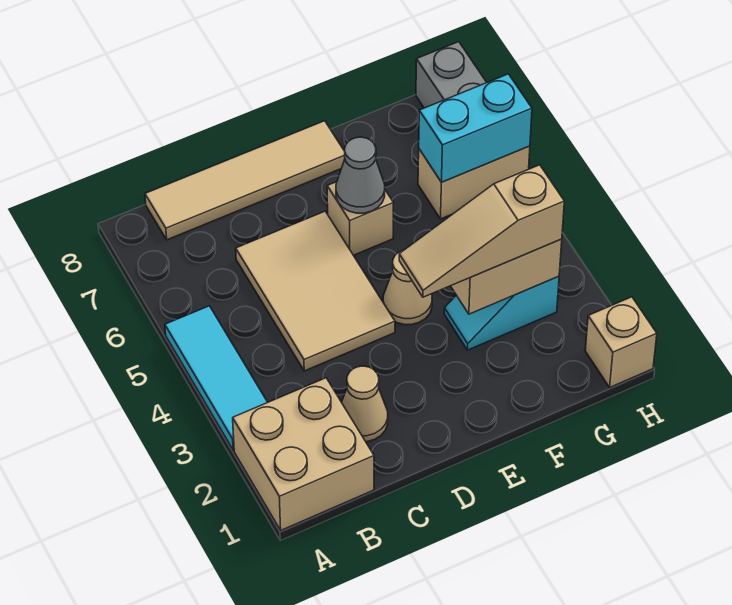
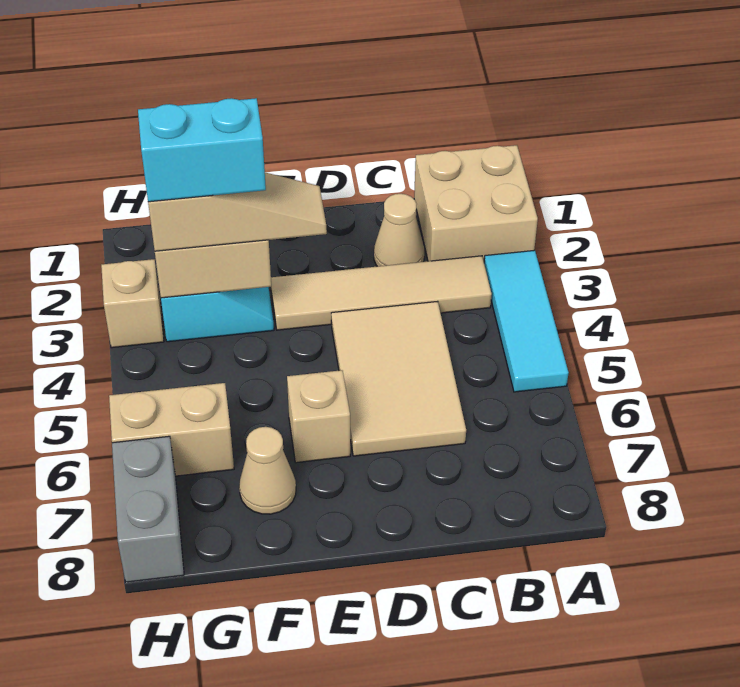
tan 1x4 tile [145,121,345,240] -> tan 1x4 tile moved to [271,256,492,330]
tan 1x1 cone [383,250,432,325] -> tan 1x1 cone moved to [239,427,296,514]
grey 1x1 cone [336,137,385,213] -> none
cyan 1x2 brick [419,74,532,182] -> cyan 1x2 brick moved to [138,98,266,202]
tan 1x1 brick [585,297,657,387] -> tan 1x1 brick moved to [101,259,164,348]

